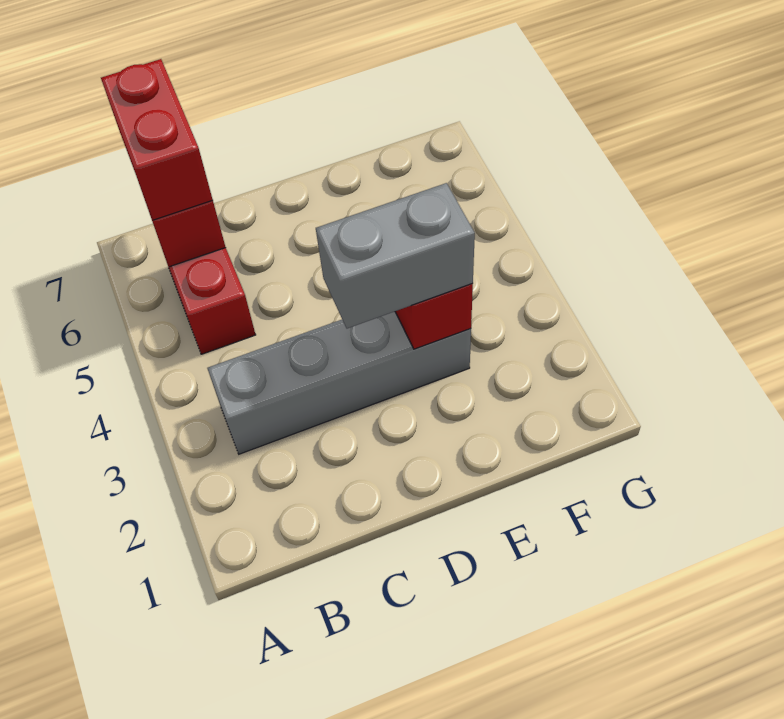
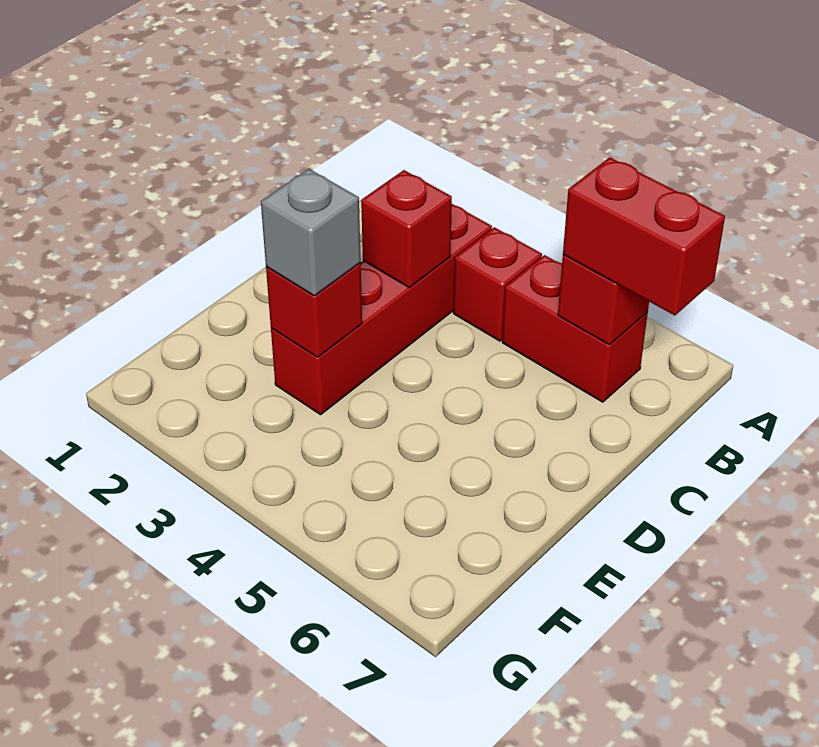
grey 1x4 brick [207,312,471,454] -> red 1x4 brick [271,204,492,415]
none -> red 1x1 brick [453,227,542,341]
none -> red 1x1 brick [361,170,452,288]
grey 1x2 brick [316,183,475,328] -> grey 1x1 brick [261,169,361,296]

